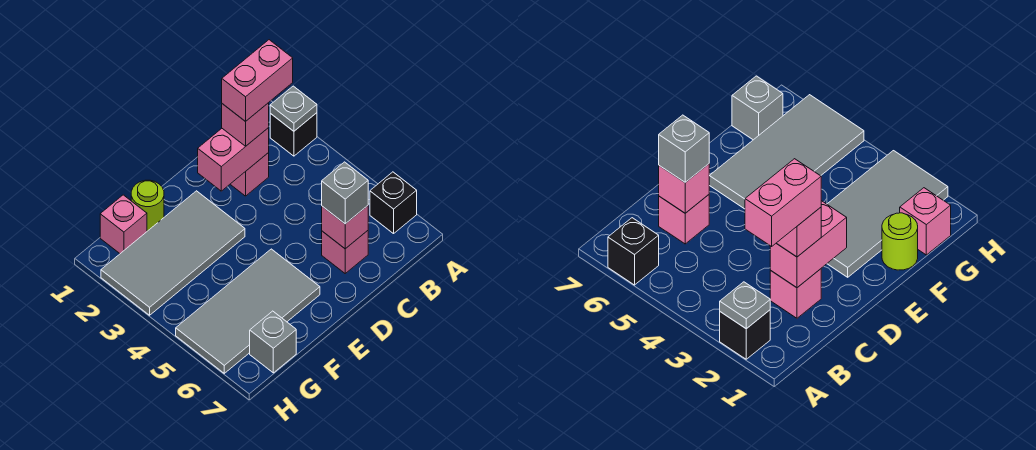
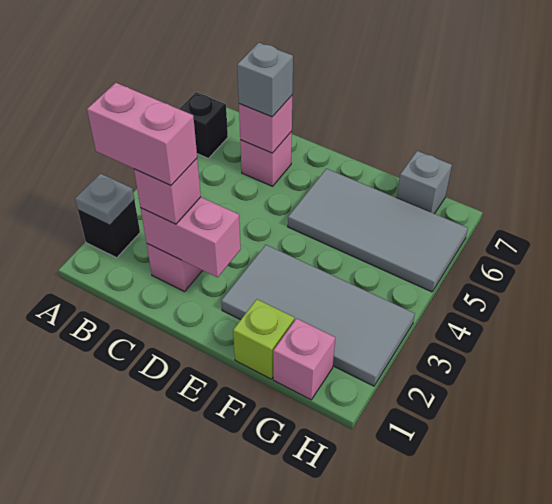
lime 1x1 round brick [131,180,164,231] -> lime 1x1 brick [233,299,294,379]

